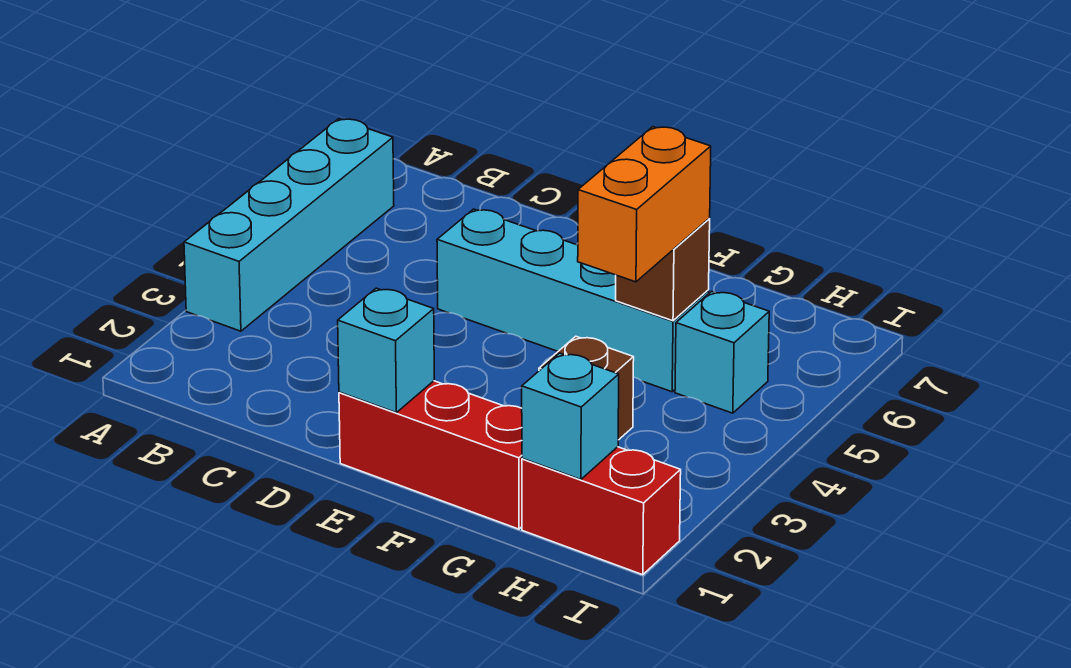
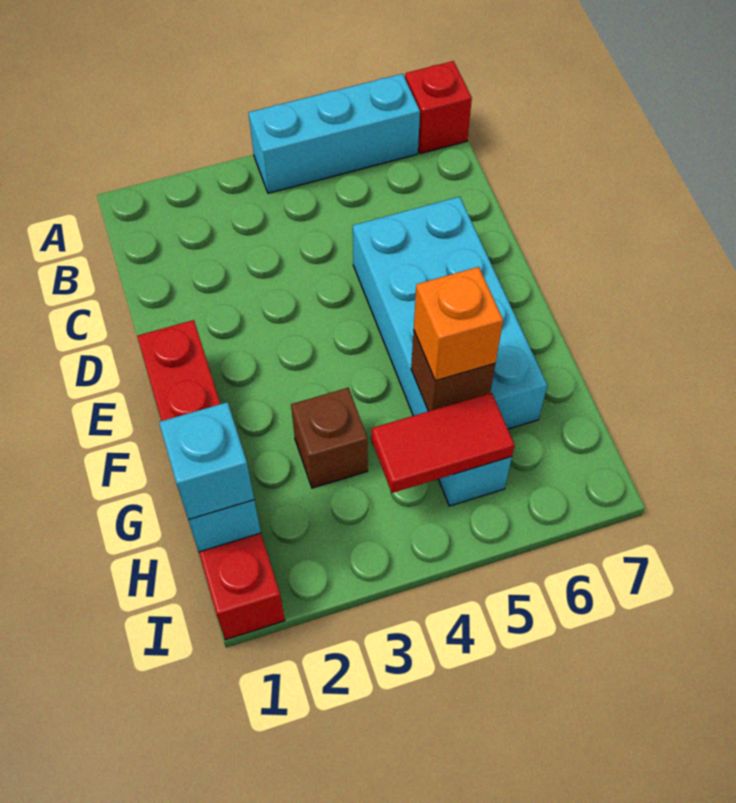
cyan 1x4 brick [184,119,394,331] -> cyan 1x3 brick [249,74,420,193]
none -> red 1x1 brick [405,61,472,154]
cyan 1x4 brick [437,209,709,392] -> cyan 2x4 brick [353,197,547,429]
cyan 1x1 brick [338,288,434,413] -> cyan 1x1 brick moved to [159,402,254,520]
orange 1x2 brick [578,127,711,282] -> orange 1x1 brick [414,267,503,381]
none -> red 1x2 tile [372,393,515,493]

